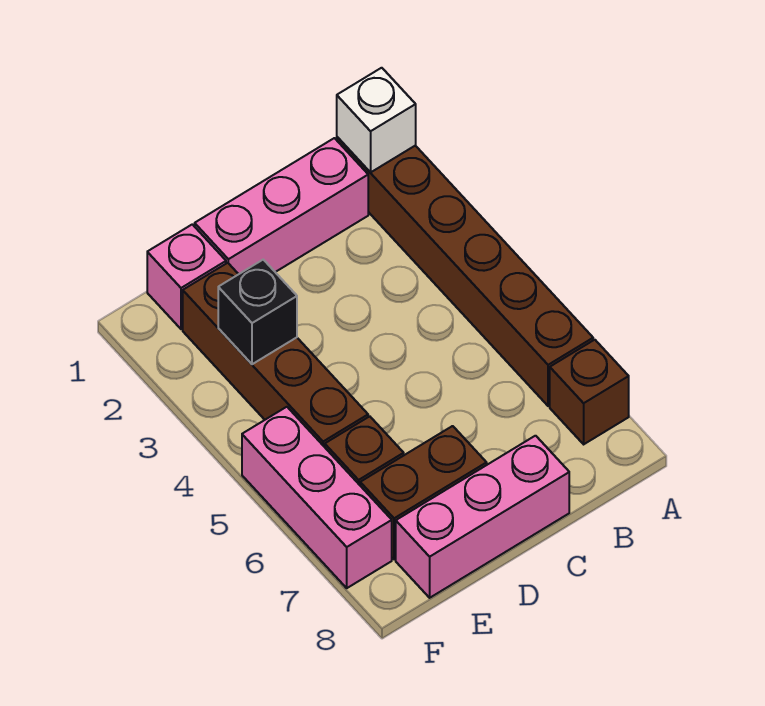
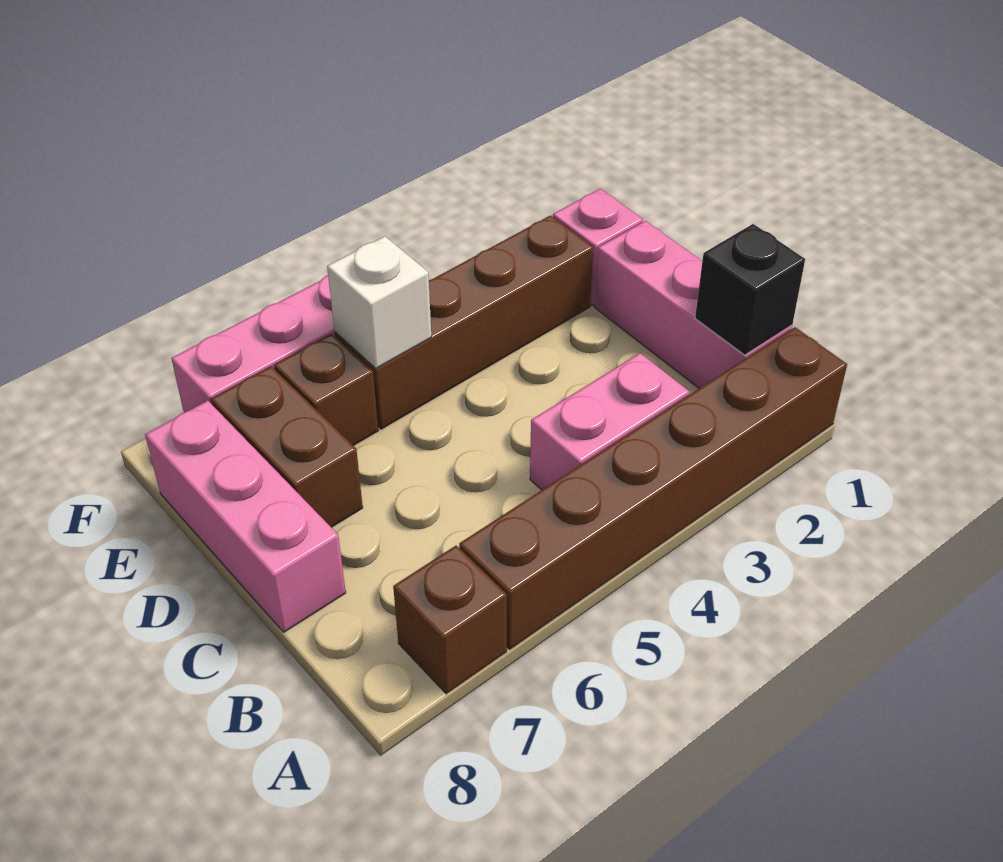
white 1x1 brick [337,68,416,173] -> white 1x1 brick moved to [327,236,431,368]
none -> pink 1x2 brick [530,353,689,490]
black 1x1 brick [218,260,297,364] -> black 1x1 brick moved to [695,224,805,355]

